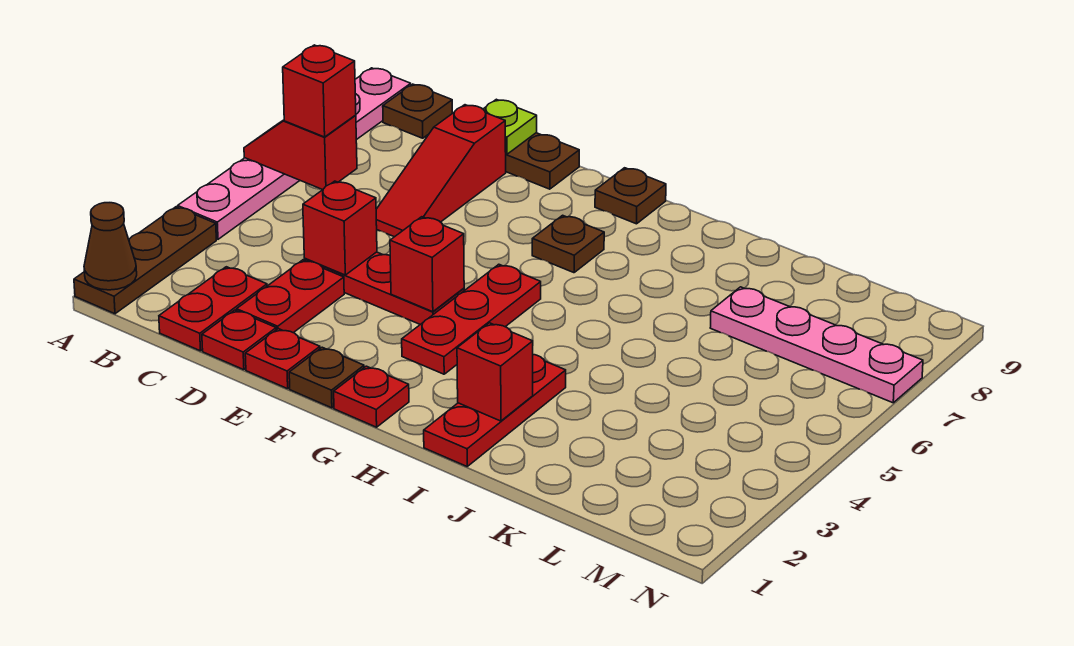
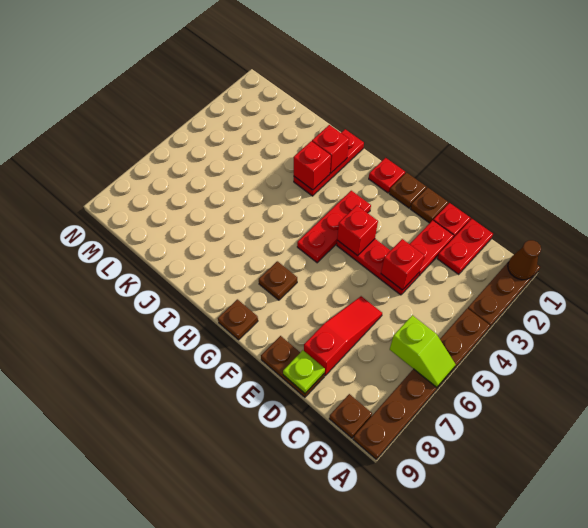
pink 1x6 plate [178,68,411,239] -> brown 1x6 plate [353,308,490,459]
red 1x2 slope [244,115,357,190] -> lime 1x2 slope [390,315,456,387]
red 1x1 brick [283,45,356,137] -> red 1x1 brick moved to [294,141,331,190]
red 1x1 plate [245,329,320,389] -> brown 1x1 plate [410,187,448,223]
pink 1x4 plate [710,287,923,403] -> none

